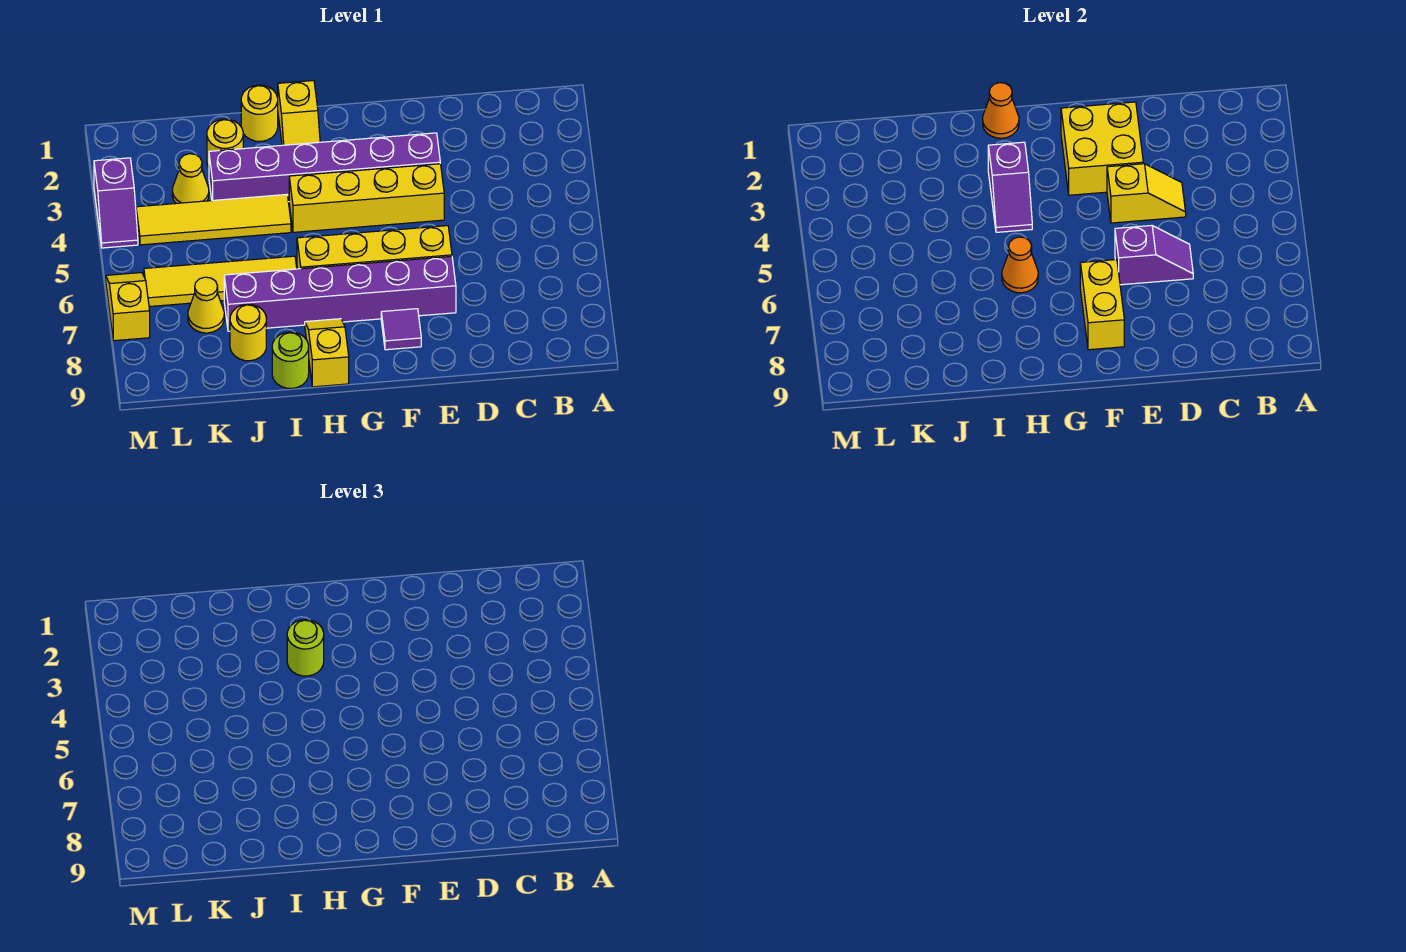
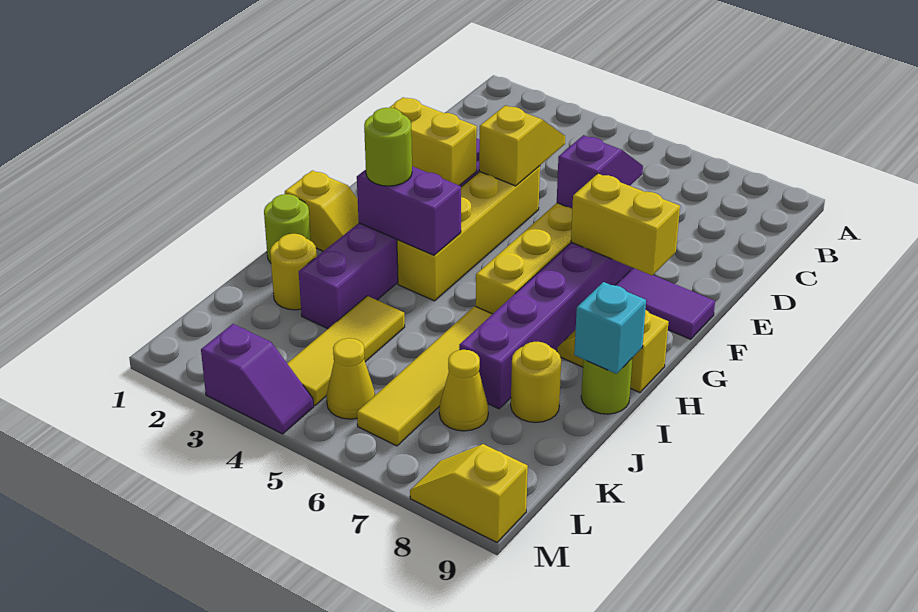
yellow 2x2 brick [1061,102,1143,195] -> yellow 1x2 brick [389,97,477,186]
purple 1x1 tile [381,309,421,350] -> purple 1x2 tile [616,268,715,339]
orange 1x1 cone [983,83,1019,138] -> none
purple 1x2 slope [988,142,1032,232] -> purple 1x2 brick [357,166,461,255]
orange 1x1 cone [1002,237,1038,293] -> none
yellow 1x1 round brick [241,85,278,141] -> lime 1x1 round brick [264,194,311,263]
yellow 1x4 tile [136,194,291,245] -> yellow 1x3 tile [287,296,405,405]
none -> cyan 1x1 brick [574,282,646,374]
yellow 1x1 cone [172,154,209,203] -> yellow 1x1 cone moved to [327,338,375,419]
yellow 1x2 slope [106,273,150,341] -> yellow 1x2 slope moved to [410,444,528,542]

